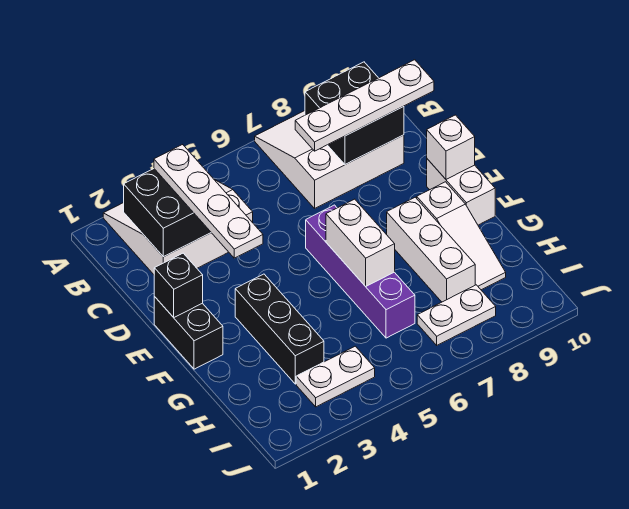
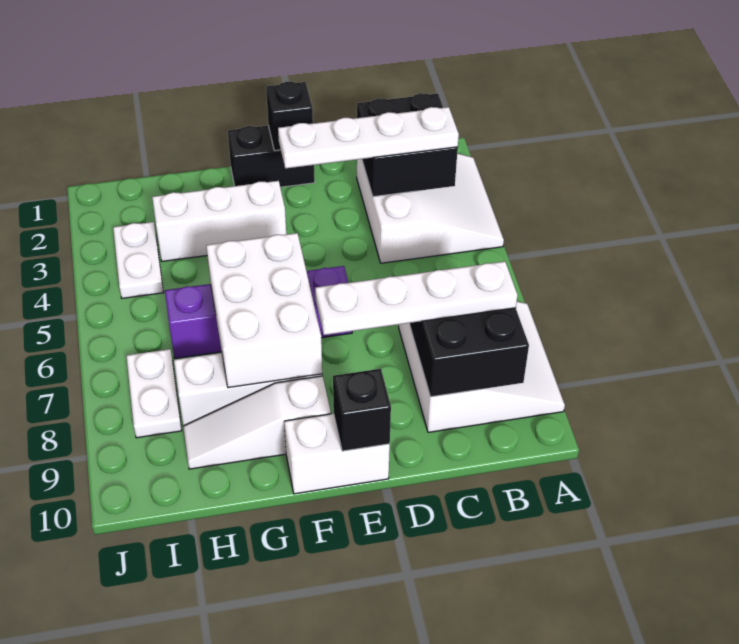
white 1x4 plate [295,60,434,151] -> white 1x4 plate turned to [315,261,517,335]
white 1x1 brick [427,115,475,179] -> black 1x1 brick [333,369,391,451]
black 1x3 brick [235,274,324,384] -> white 1x3 brick [152,181,286,261]
white 1x2 brick [326,199,395,286] -> white 2x3 brick [206,233,322,388]

